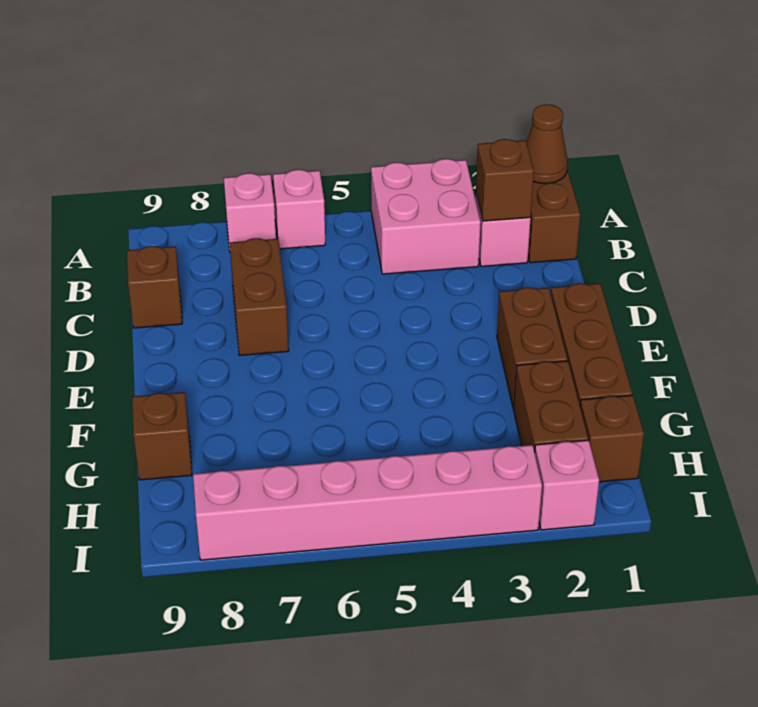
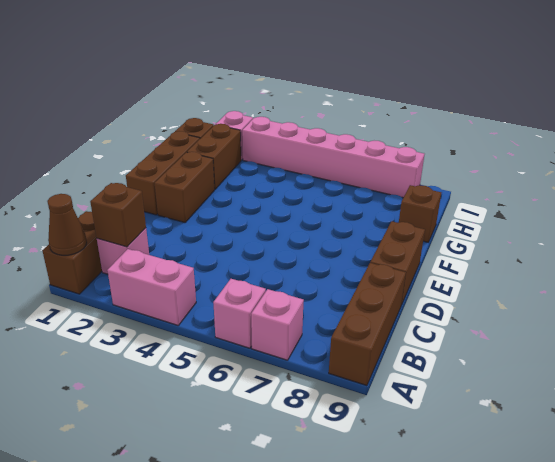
pink 2x2 brick [371,159,481,274] -> pink 1x2 brick [107,249,196,325]
brown 1x2 brick [230,238,289,355] -> brown 1x2 brick moved to [370,221,425,305]
brown 1x1 brick [127,246,182,328] -> brown 1x3 brick [329,263,406,386]

